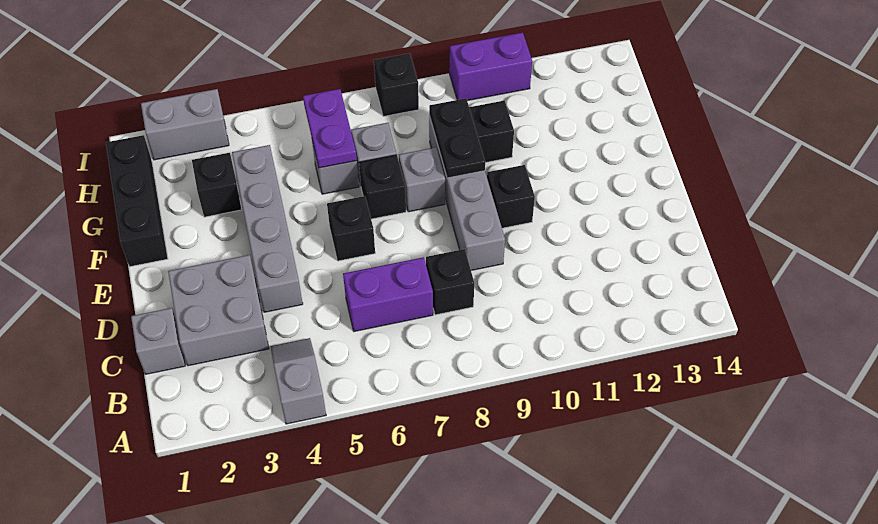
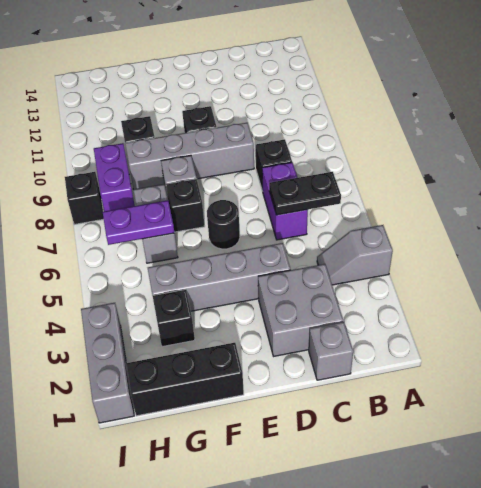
black 1x1 brick [327,196,375,261] -> black 1x1 round brick [207,200,240,249]
black 1x2 plate [429,98,485,178] -> black 1x2 plate moved to [269,172,341,215]
grey 1x2 brick [141,89,229,160] -> grey 1x3 brick [81,303,134,423]
purple 1x2 brick [449,33,532,101] -> purple 1x2 brick moved to [94,143,135,211]

